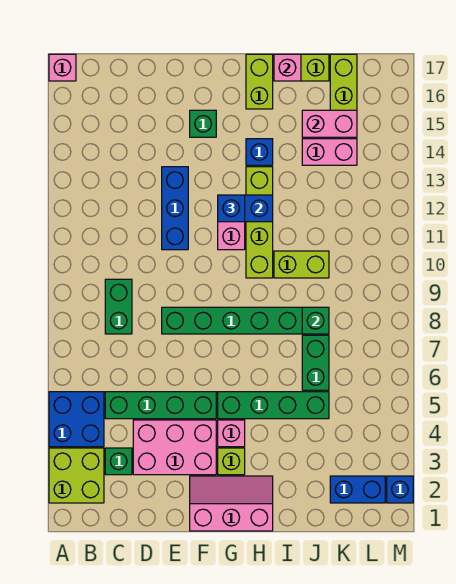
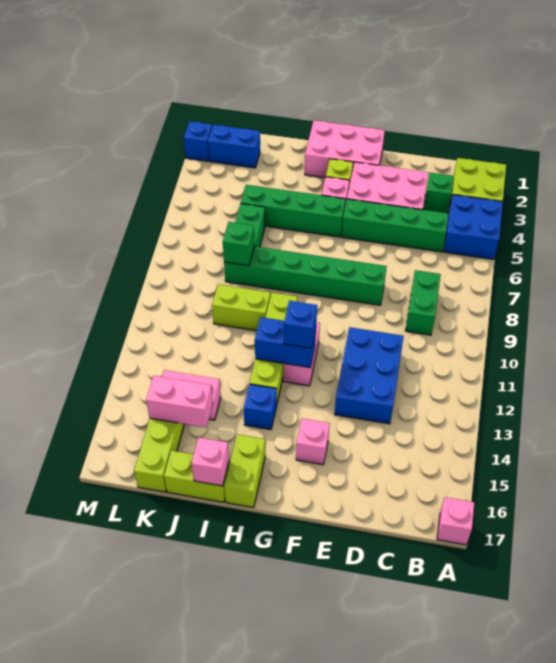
blue 1x3 brick [162,167,188,250] -> blue 2x3 brick [335,327,404,424]
pink 2x3 slope [190,476,273,531] -> pink 2x3 brick [305,121,385,178]
green 1x1 brick [190,110,216,137] -> pink 1x1 brick [296,419,330,465]

